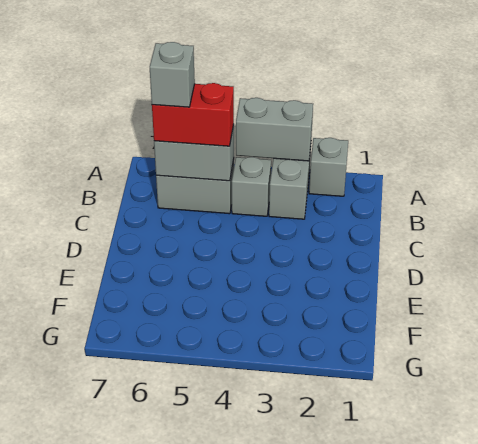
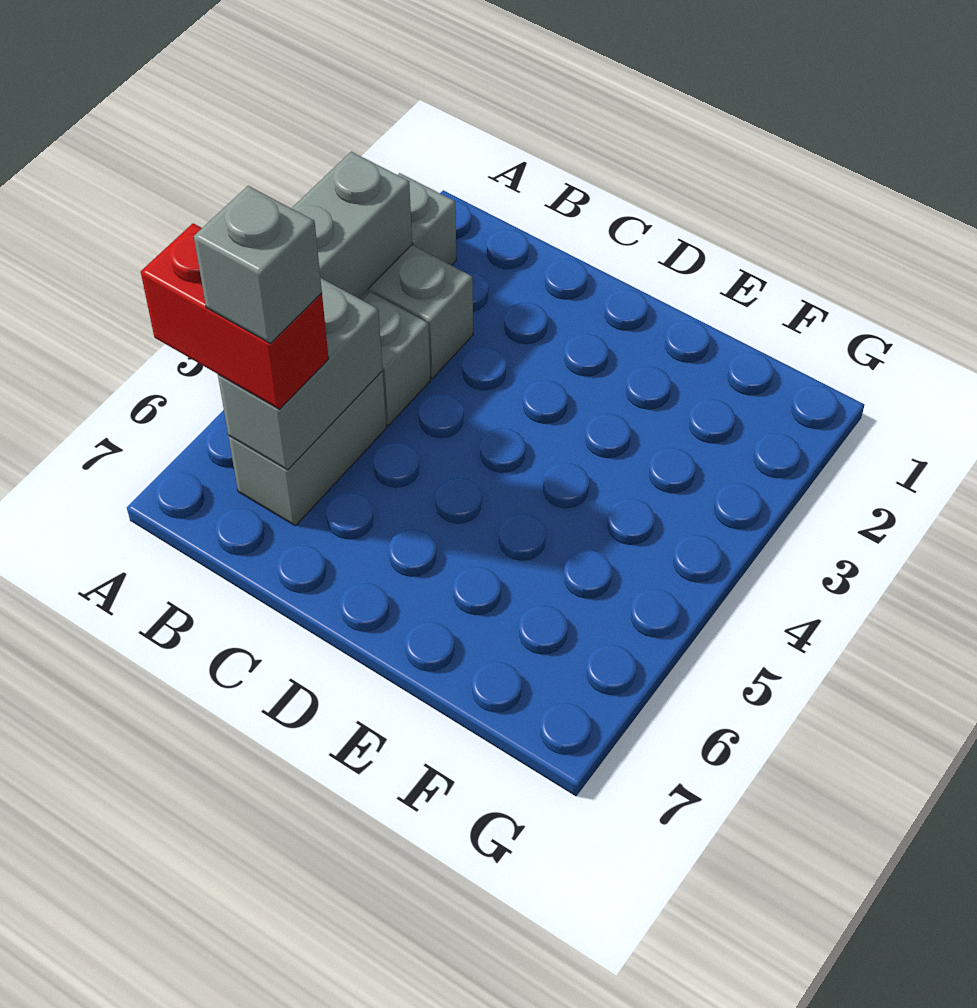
red 1x2 brick [152,83,234,146] -> red 1x2 brick turned to [141,223,329,409]

